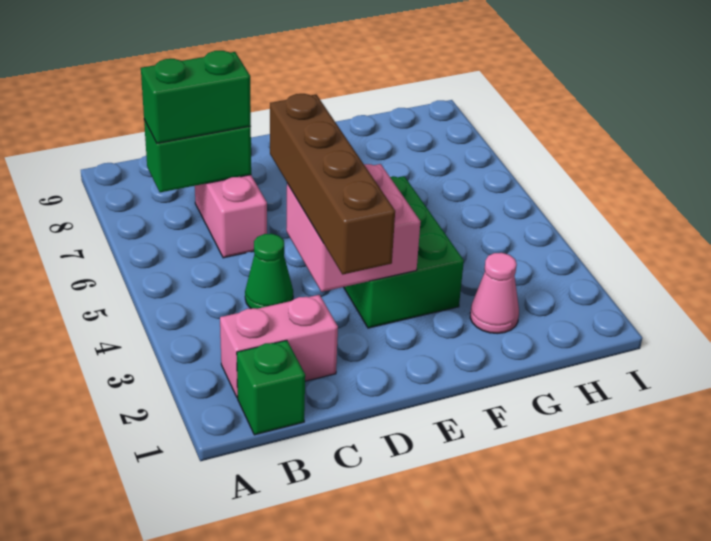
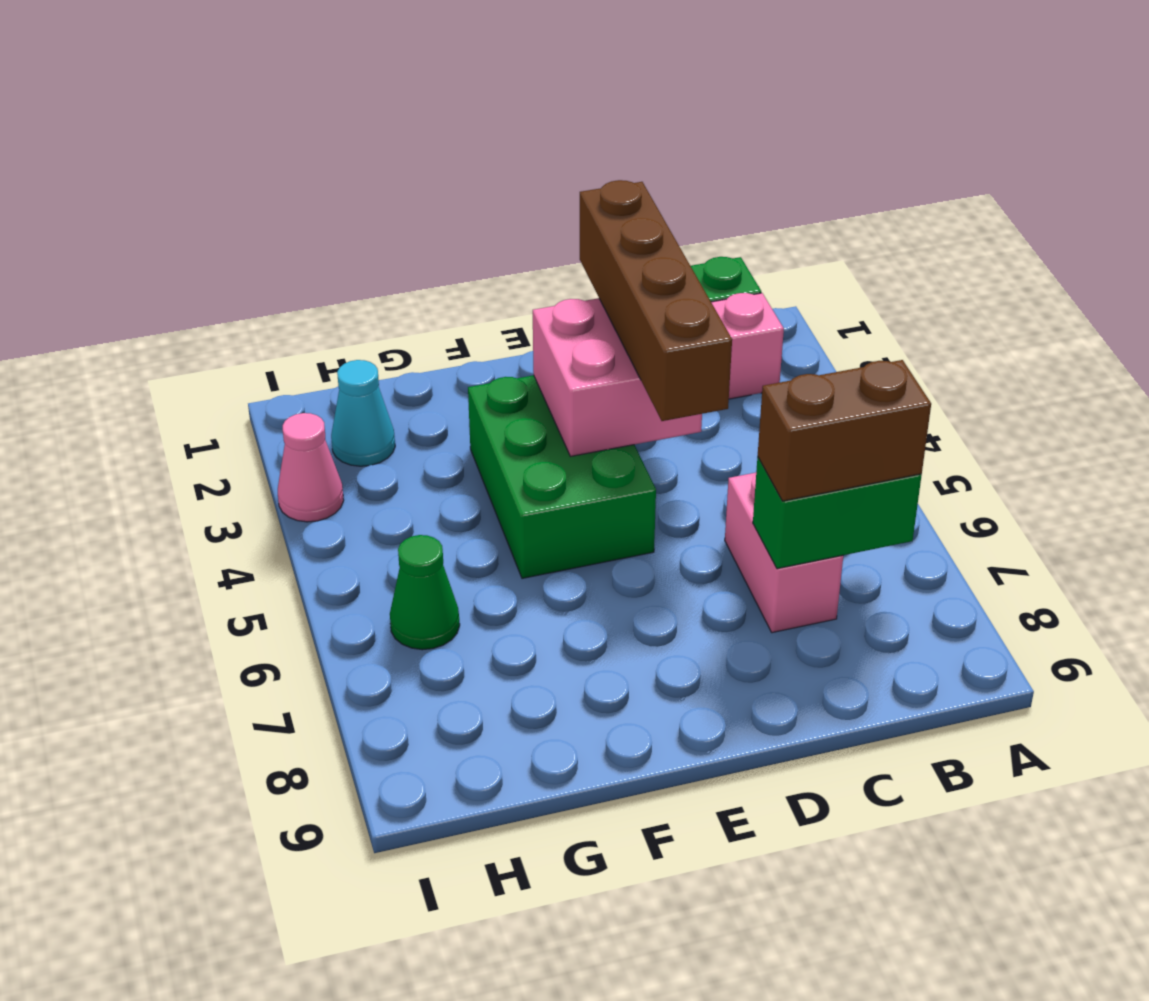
green 1x2 brick [141,51,251,143] -> brown 1x2 brick [758,360,931,501]
green 1x1 cone [245,234,293,309] -> green 1x1 cone moved to [390,535,460,650]
pink 1x1 cone [470,253,519,334] -> pink 1x1 cone moved to [278,413,344,522]
none -> cyan 1x1 cone [331,360,395,466]

